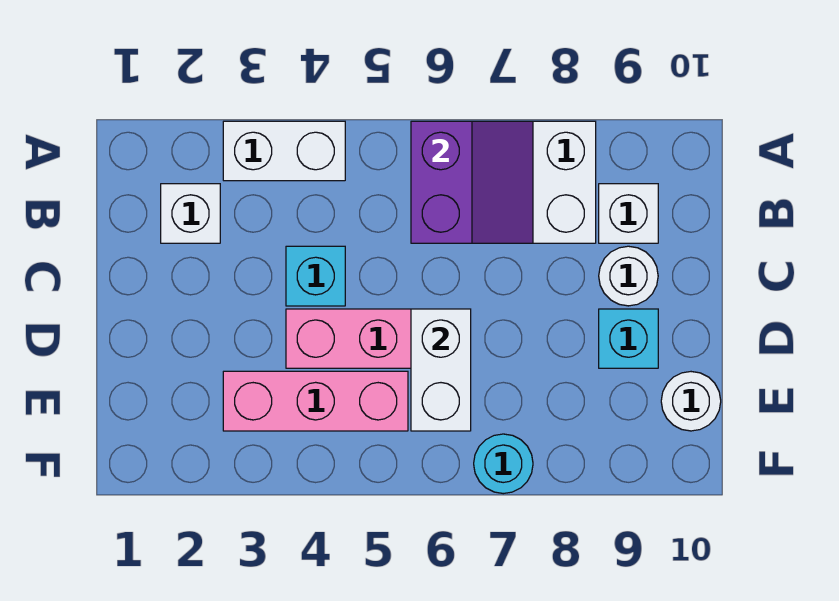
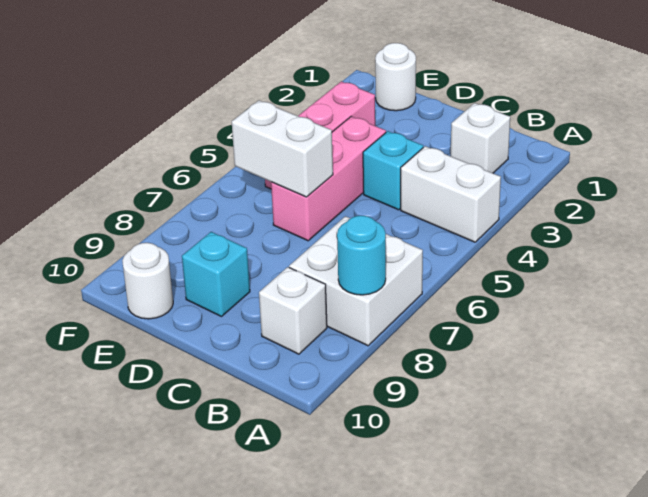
white 1x2 brick [223,121,345,181] -> white 1x2 brick turned to [401,146,501,242]
purple 2x2 slope [411,121,533,243] -> none
white 1x1 round brick [599,246,658,306] -> white 1x1 round brick moved to [375,43,416,111]
cyan 1x1 round brick [474,434,533,494] -> cyan 1x1 round brick moved to [337,216,386,295]

